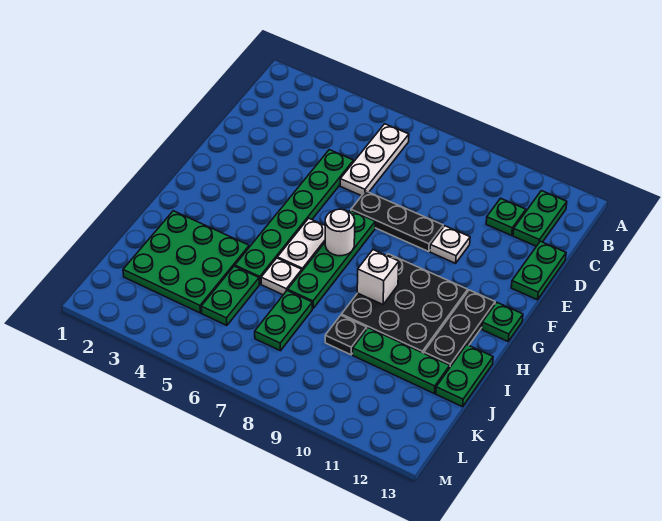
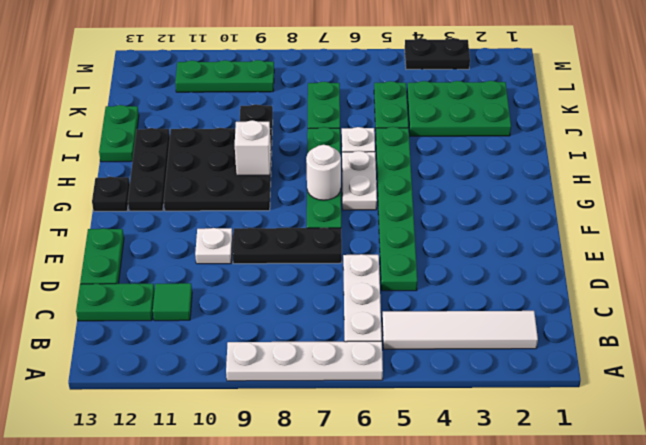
none -> white 1x4 plate [226,341,383,381]
none -> white 1x4 tile [382,311,538,349]
green 1x2 plate [513,191,567,246] -> green 1x2 plate turned to [76,283,155,321]
green 1x1 plate [486,198,526,235] -> green 1x1 tile [153,283,192,321]
green 1x1 plate [482,303,523,341] -> black 1x1 plate [92,177,130,211]
green 3x3 plate [123,211,249,313] -> green 2x3 plate [407,81,511,136]
green 1x3 plate [353,328,450,393] -> green 1x3 plate moved to [175,60,274,92]
none -> black 1x2 plate [405,38,470,69]

